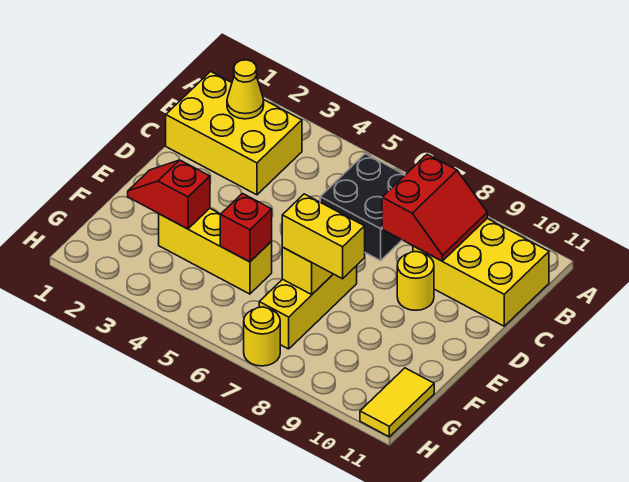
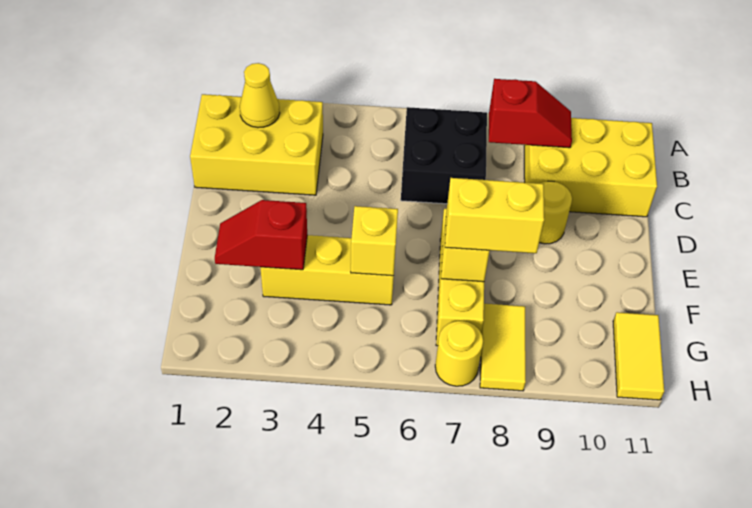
red 2x2 slope [382,154,487,261] -> red 1x2 slope [489,79,572,148]
red 1x1 brick [220,193,272,262] -> yellow 1x1 brick [351,206,398,276]
none -> yellow 1x2 tile [480,304,526,391]

